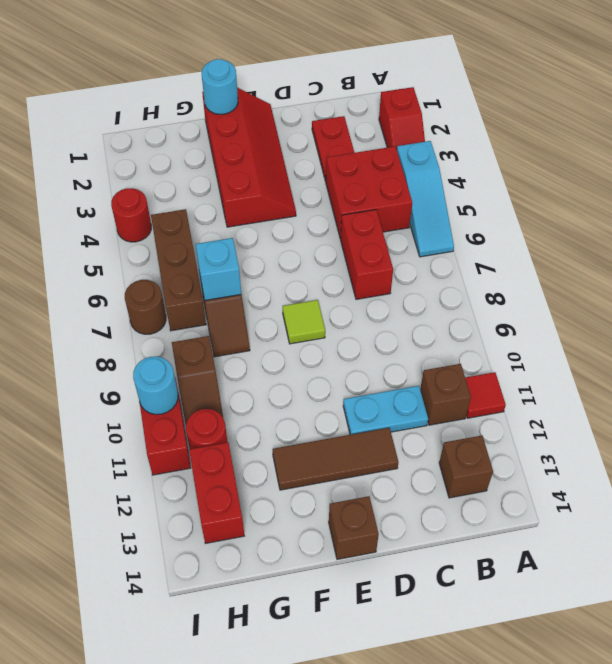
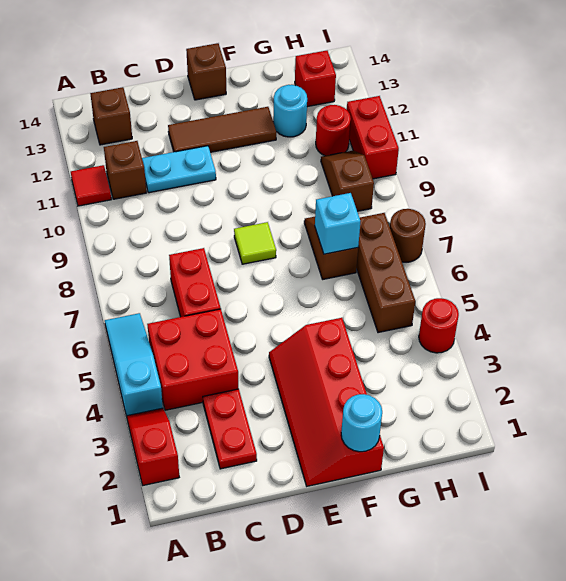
red 1x2 brick [189,443,244,543] -> red 1x1 brick [295,50,336,107]
cyan 1x1 round brick [133,356,178,414] -> cyan 1x1 round brick moved to [273,85,307,137]

